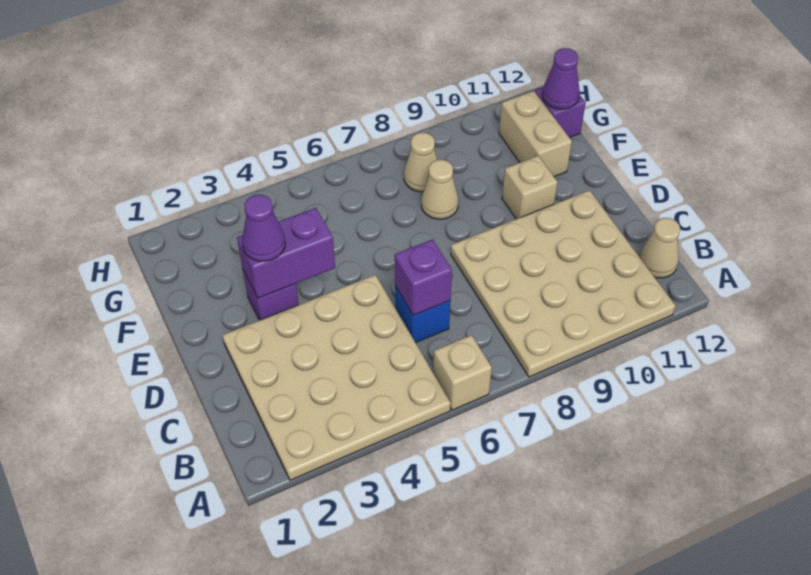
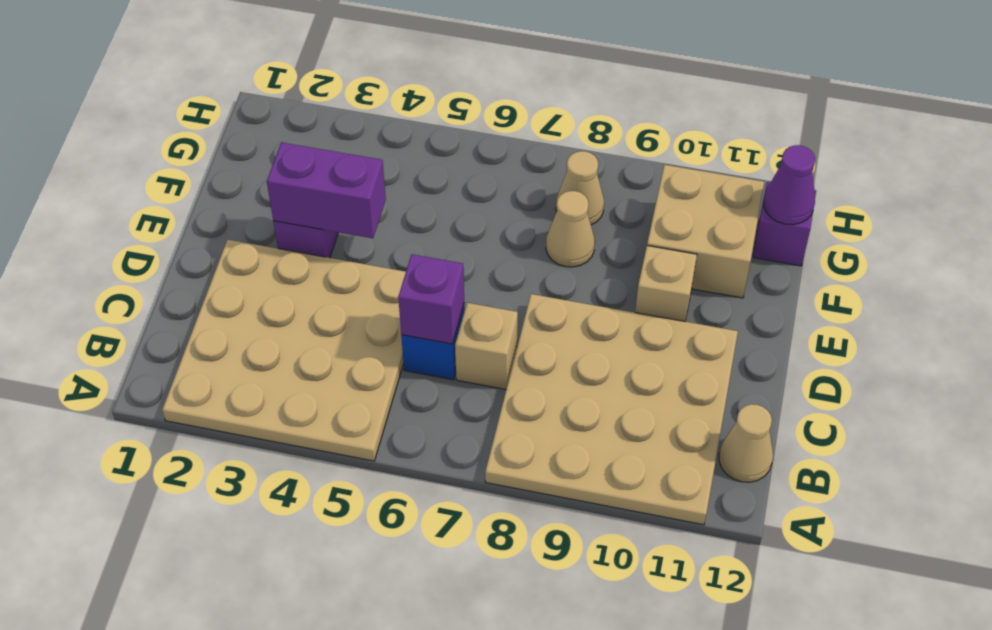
tan 1x1 brick [433,335,492,410] -> tan 1x1 brick moved to [455,303,518,389]
purple 1x1 cone [242,195,285,261] -> none
tan 1x2 brick [499,91,572,177] -> tan 2x2 brick [647,165,764,298]

